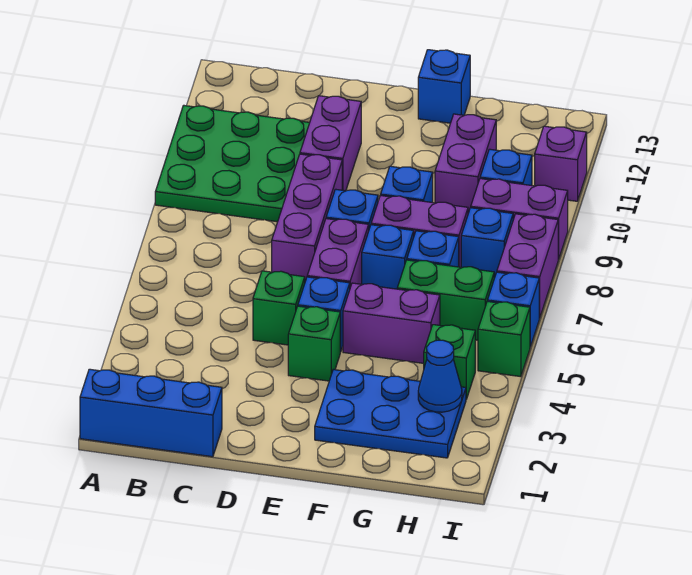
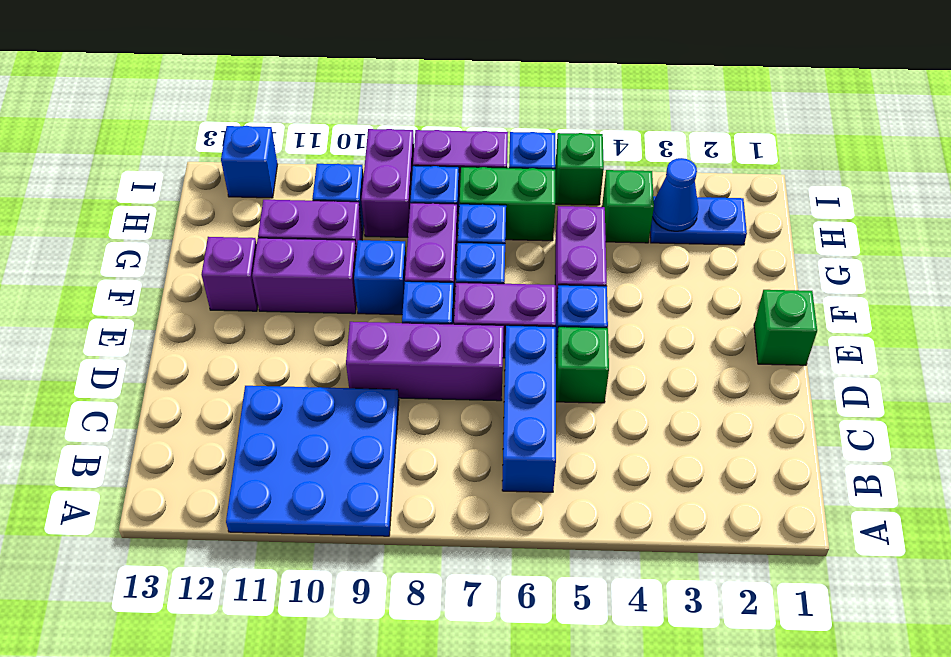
blue 1x3 brick [80,369,222,457] -> blue 1x3 brick moved to [502,325,556,492]
green 3x3 plate [155,105,310,222] -> blue 3x3 plate [226,386,399,536]
purple 1x2 brick [300,96,361,191] -> purple 1x2 brick moved to [252,238,357,314]
green 1x1 brick [288,306,340,381] -> green 1x1 brick moved to [754,290,817,365]
blue 2x3 plate [315,370,466,458] -> blue 1x2 plate [650,196,747,245]
blue 1x1 brick [418,50,470,123] -> blue 1x1 brick moved to [221,126,277,198]
green 1x2 brick [397,260,494,340] -> green 1x2 brick turned to [459,167,555,241]
purple 1x1 brick [535,126,587,201] -> purple 1x1 brick moved to [202,237,258,311]

